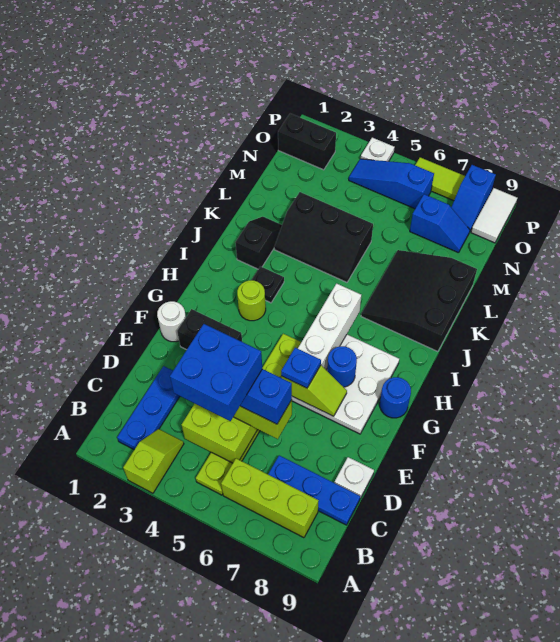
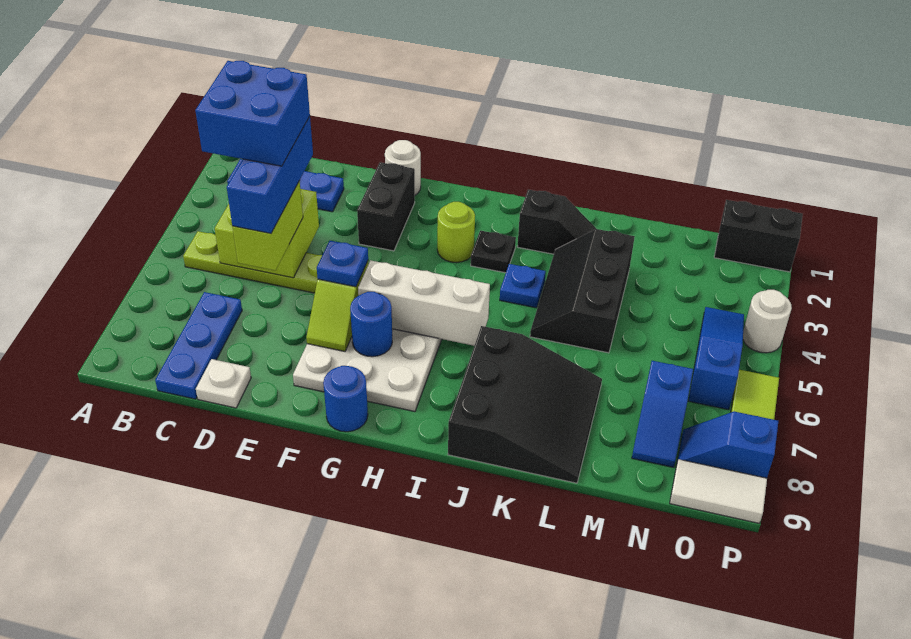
lime 1x2 slope [123,429,184,493] -> none
lime 1x3 brick [221,458,319,538] -> none
none -> blue 1x1 plate [500,264,546,308]
black 3x3 slope [361,250,477,352] -> black 3x3 slope turned to [448,326,602,483]
black 1x2 brick [278,114,336,170] -> black 1x2 brick turned to [714,200,803,272]
white 1x1 plate [361,138,395,161] -> white 1x1 round brick [743,290,792,353]

